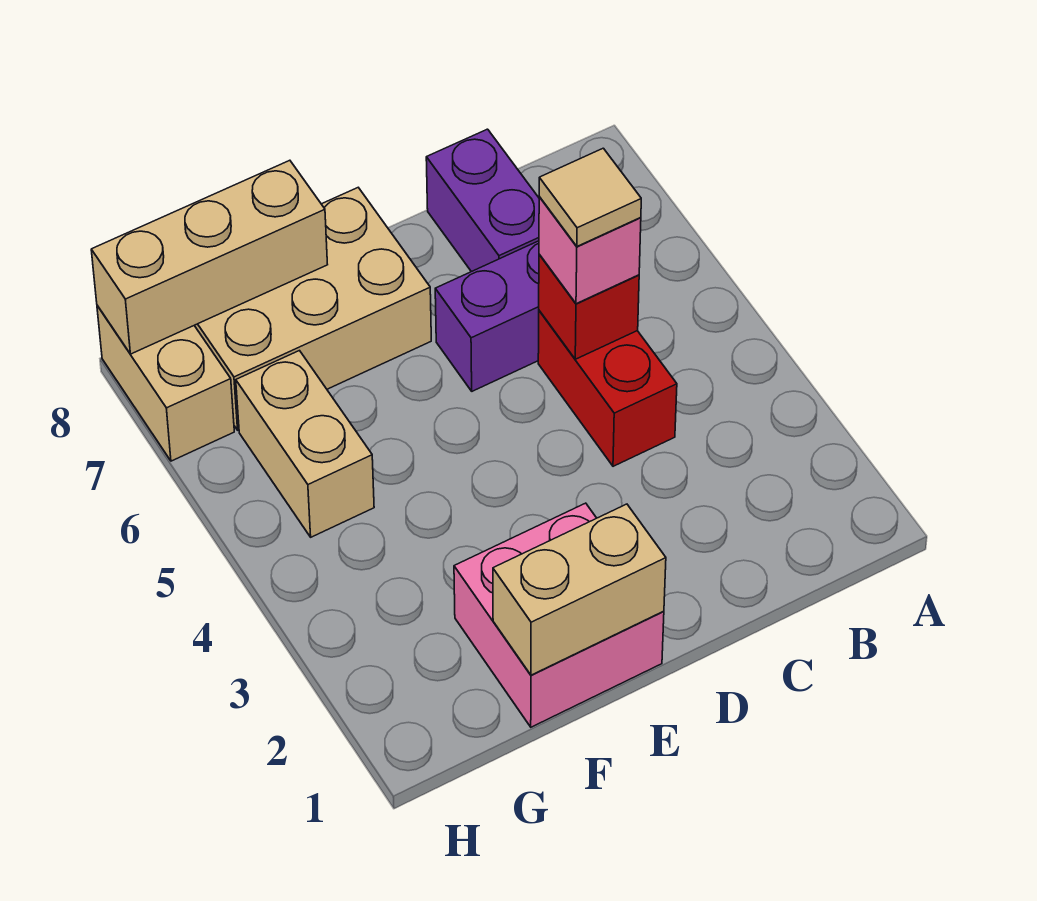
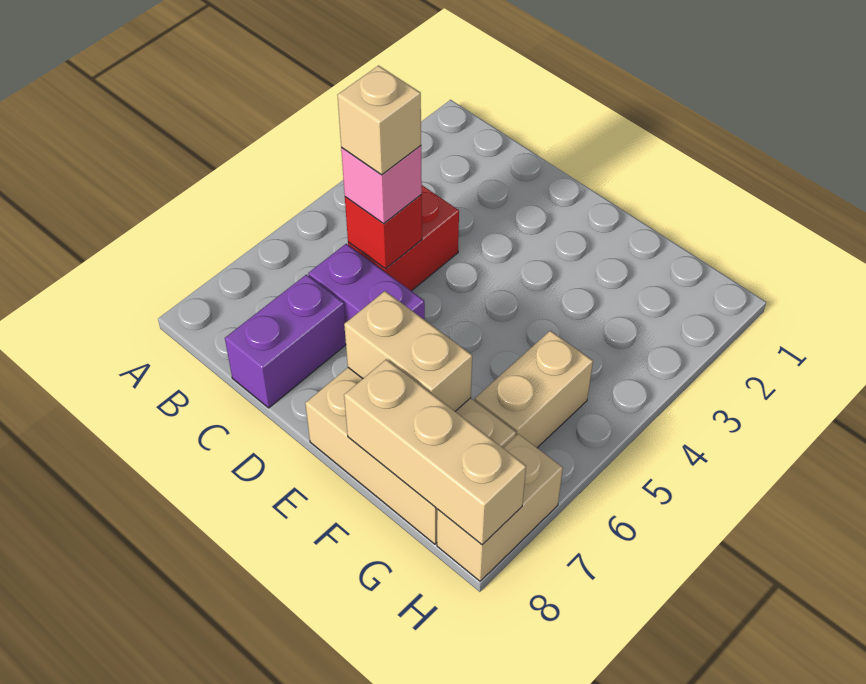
tan 1x1 tile [539,148,641,246] -> tan 1x1 brick [337,66,421,175]
pink 2x2 brick [454,503,664,727] -> none
tan 1x2 brick [493,504,666,675] -> tan 1x2 brick moved to [344,291,472,411]

